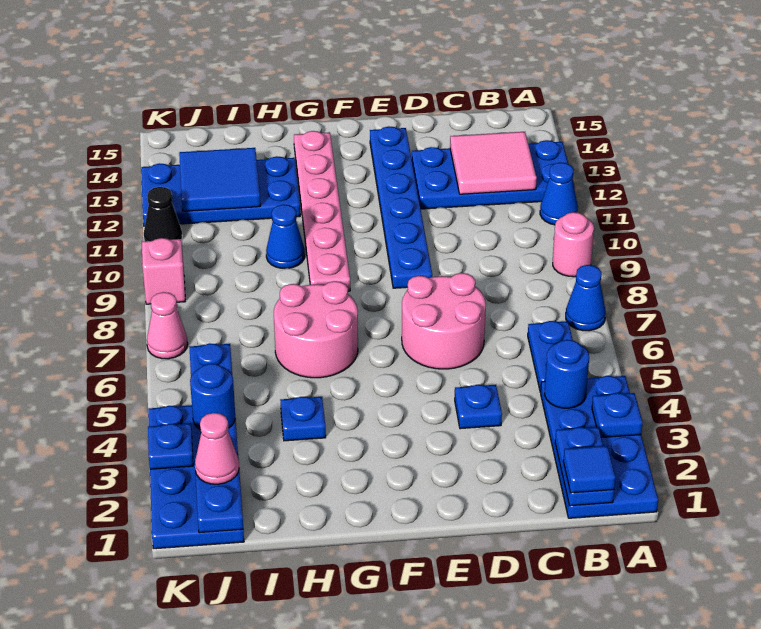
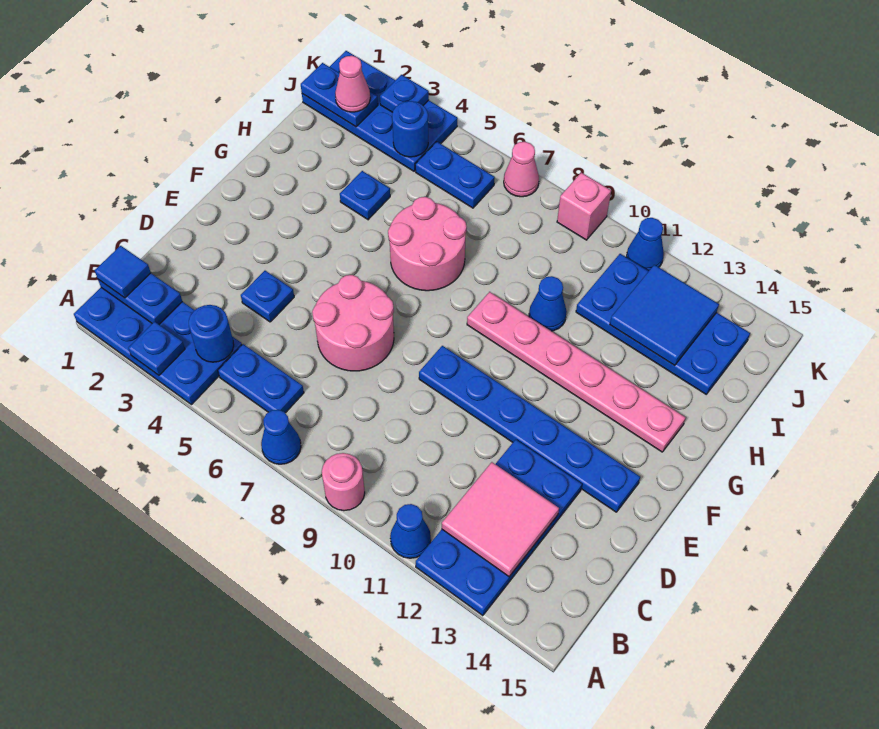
blue 2x4 plate [141,156,300,226] -> blue 2x4 plate turned to [576,254,750,394]
black 1x1 cone [144,187,182,241] -> blue 1x1 cone [627,218,664,271]

